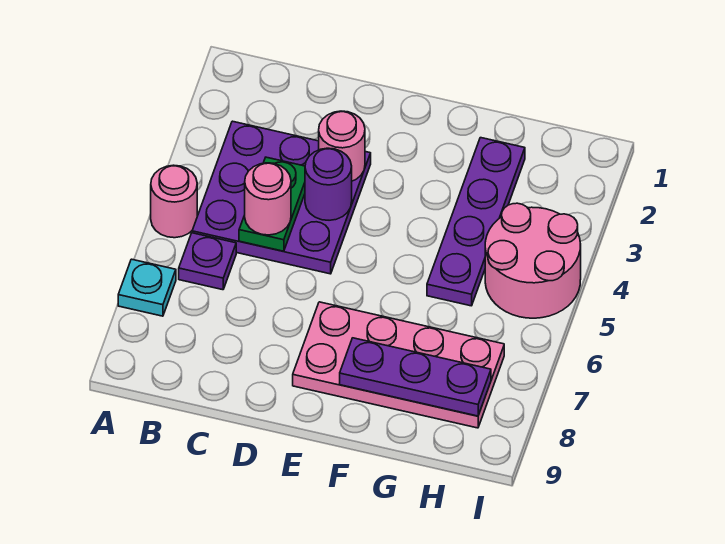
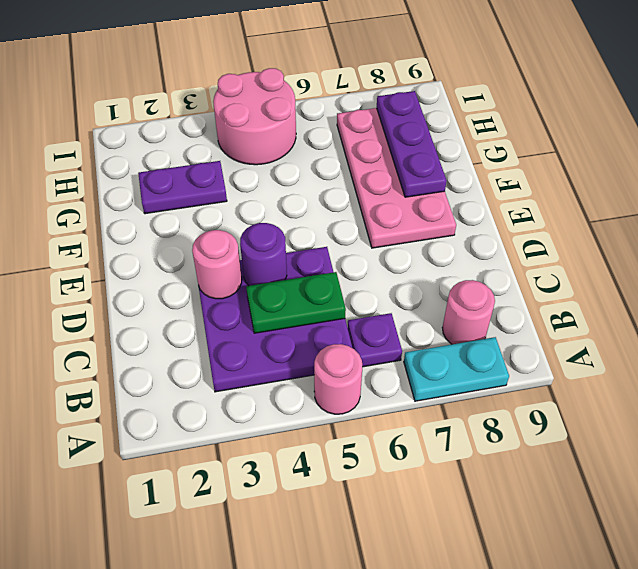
cyan 1x1 plate [118,259,176,316] -> cyan 1x2 plate [404,337,509,401]
pink 1x1 round brick [245,163,291,235] -> pink 1x1 round brick moved to [442,280,495,344]
purple 1x4 plate [427,138,525,306] -> purple 1x2 plate [138,161,227,214]

